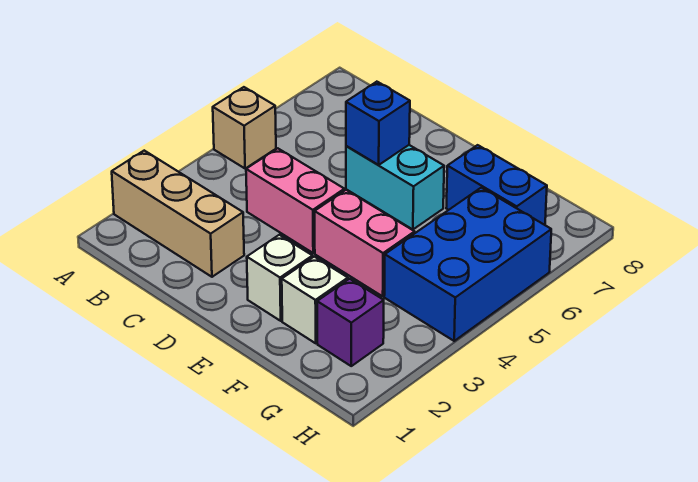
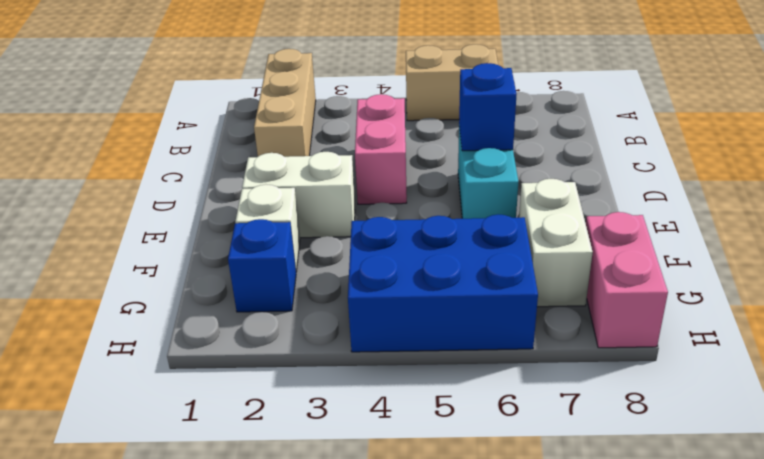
tan 1x1 brick [213,87,276,169] -> tan 1x2 brick [406,44,498,121]
white 1x1 brick [247,235,313,321] -> white 1x2 brick [242,152,355,238]
pink 1x2 brick [315,190,415,296] -> pink 1x2 brick moved to [586,212,668,348]
blue 1x2 brick [446,145,547,225] -> white 1x2 brick [519,179,593,307]
purple 1x1 brick [317,279,384,366] -> blue 1x1 brick [228,219,296,312]

